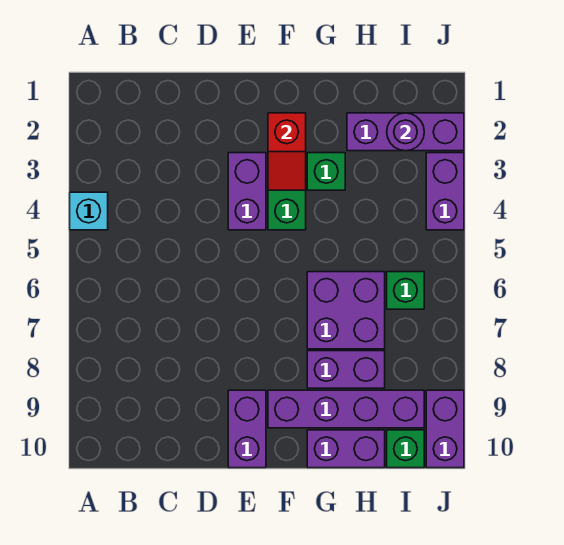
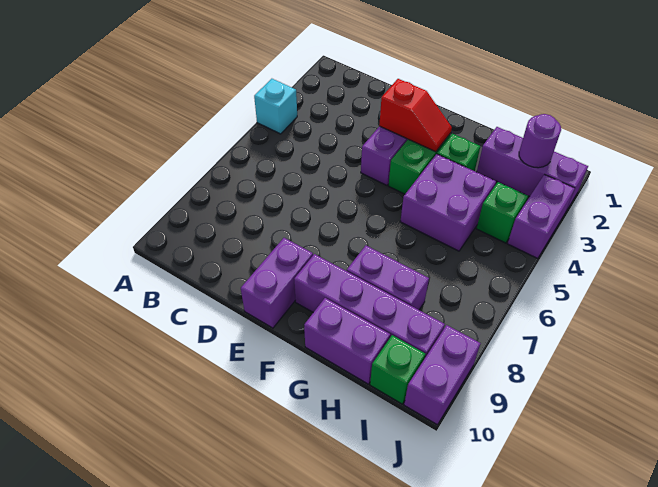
red 1x2 slope [268,113,306,190] -> red 1x2 slope turned to [379,79,452,152]
purple 2x2 brick [307,272,385,349] -> purple 2x2 brick moved to [400,154,496,251]
green 1x1 brick [387,272,424,309] -> green 1x1 brick moved to [477,182,528,243]

